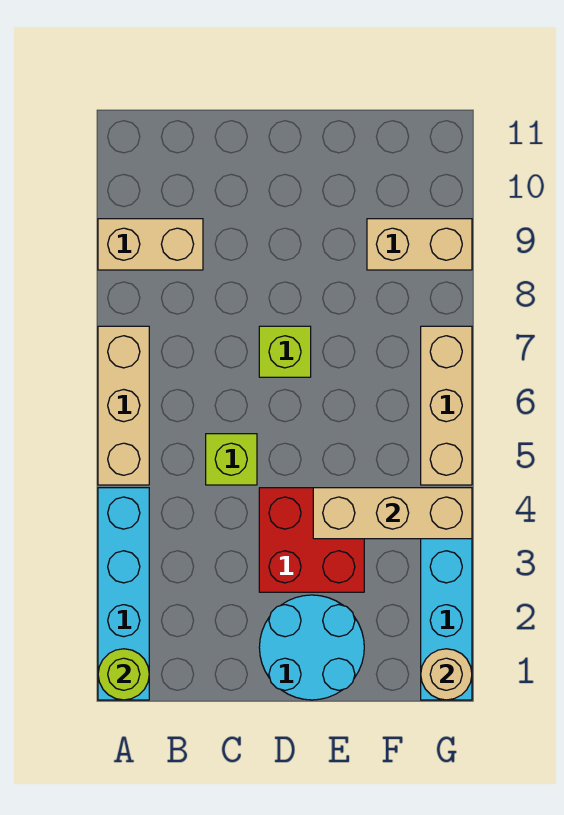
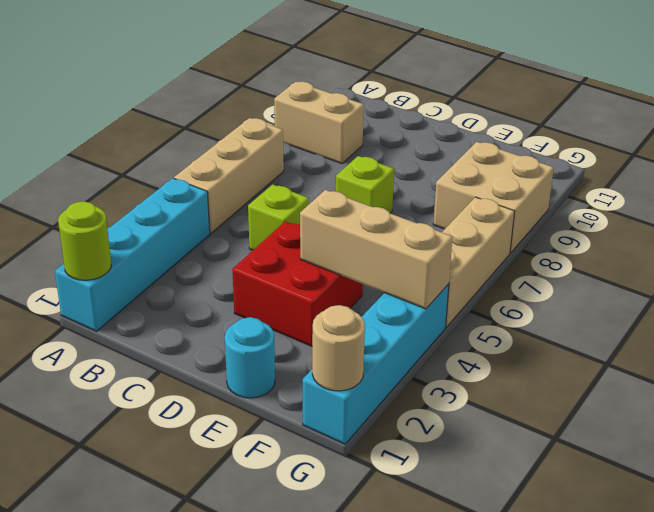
cyan 2x2 round brick [259,595,364,700] -> cyan 1x1 round brick [225,317,275,398]
tan 1x2 brick [367,219,472,270] -> tan 2x2 brick [433,142,554,253]

